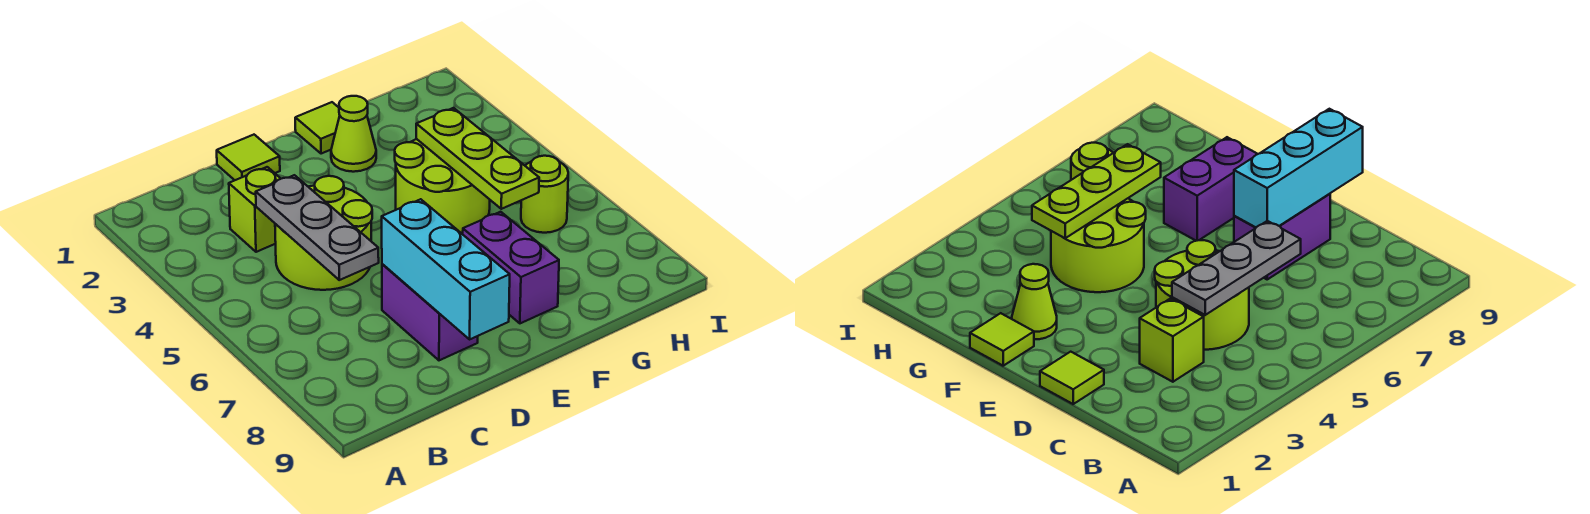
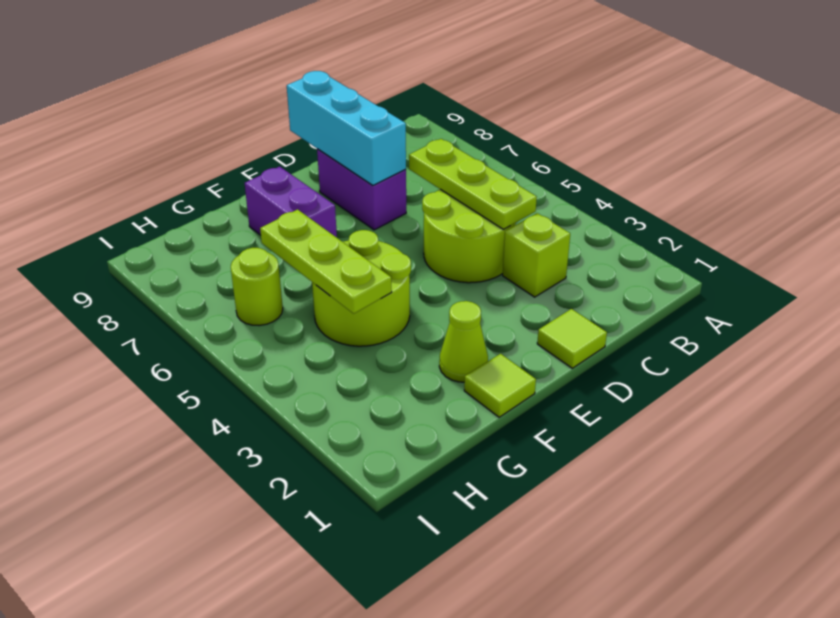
grey 1x3 plate [256,175,379,280] -> lime 1x3 plate [409,139,537,229]

